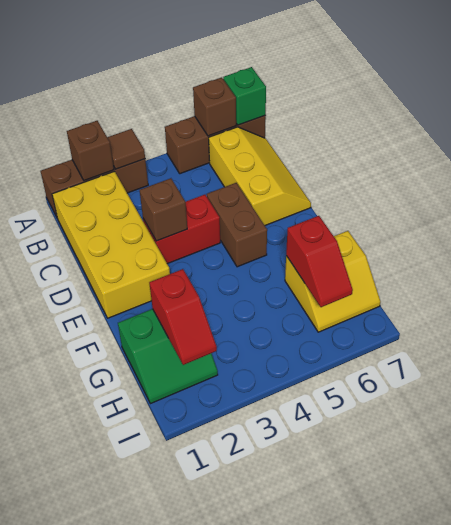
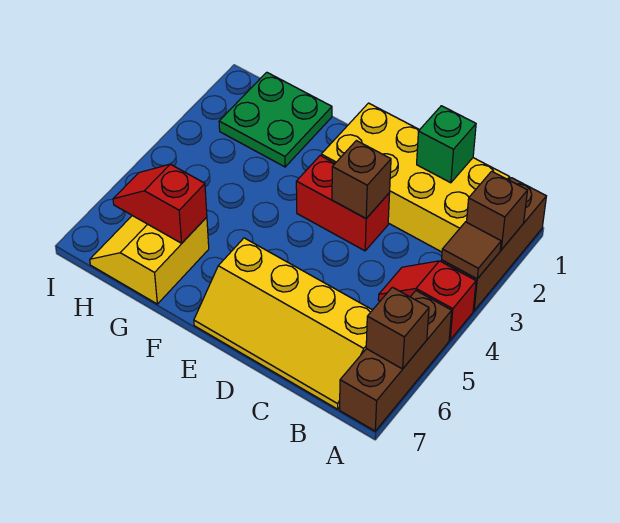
green 1x1 brick [223,67,266,125] -> green 1x1 brick moved to [417,106,476,183]
yellow 2x3 slope [209,127,311,225] -> yellow 2x4 slope [194,238,372,409]
red 1x2 brick [143,195,220,264] -> red 1x2 brick turned to [296,156,390,251]
brown 1x2 brick [207,183,267,267] -> none
green 2x2 slope [118,309,218,404] -> green 2x2 plate [219,72,332,167]
red 1x2 slope [149,269,217,365] -> red 1x2 slope moved to [378,261,476,340]

